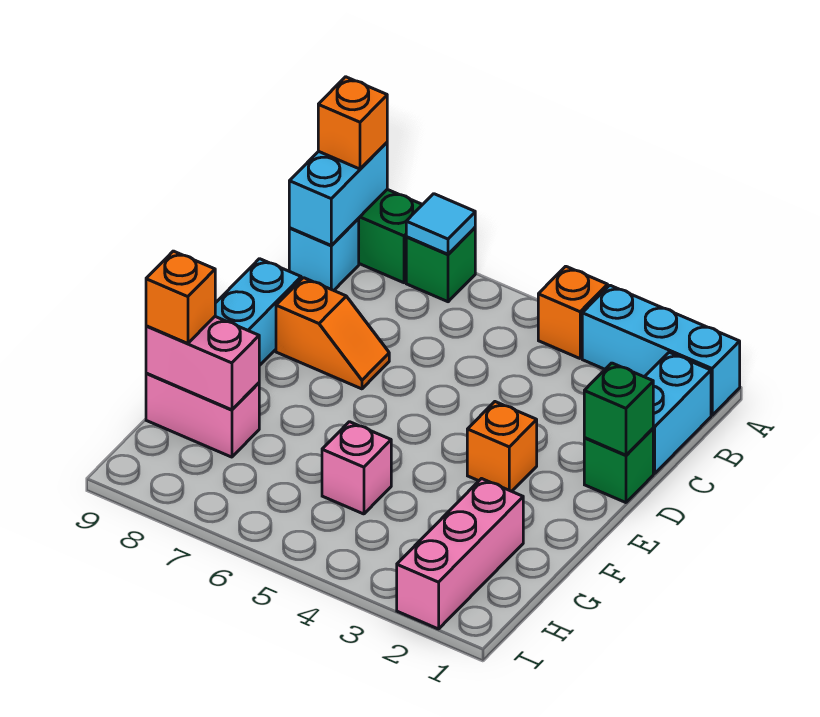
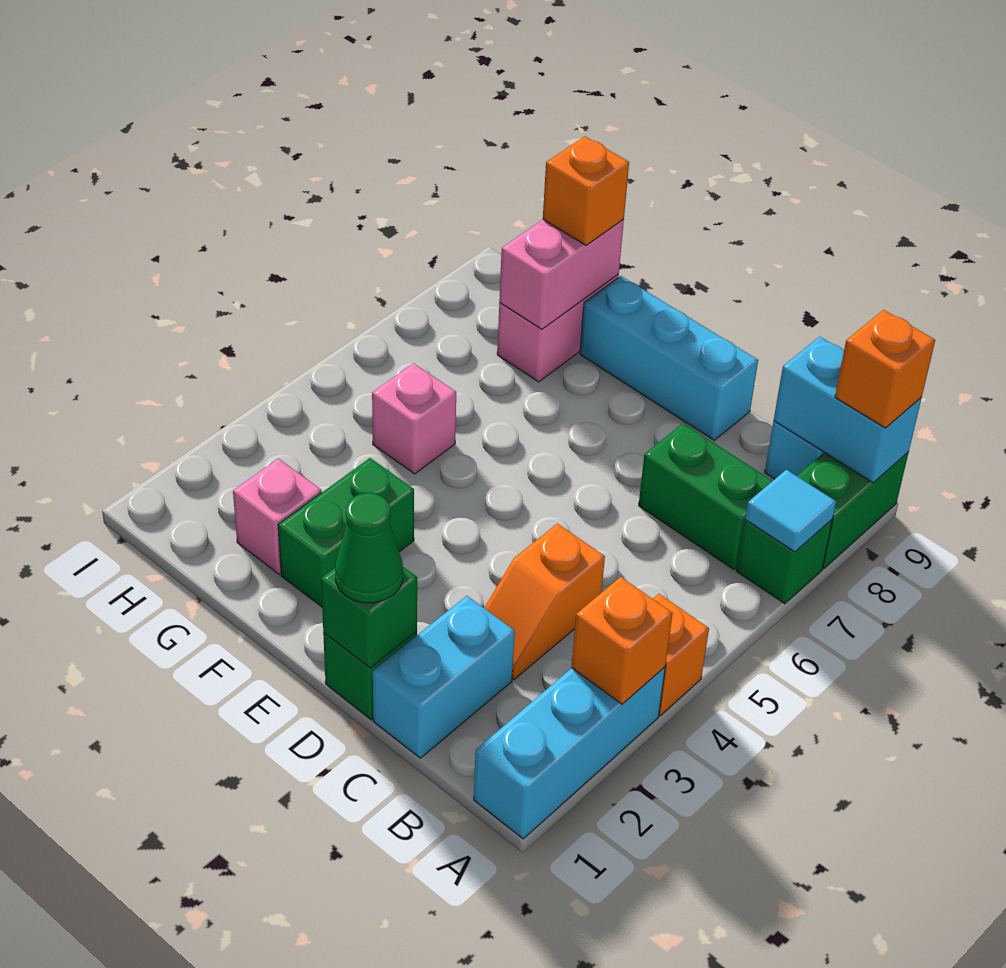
cyan 1x2 brick [645,352,711,473] -> cyan 1x2 brick turned to [373,596,515,758]
none -> green 1x2 brick [639,424,772,569]
none -> green 1x1 cone [335,493,403,603]
orange 1x2 slope [276,278,389,389] -> orange 1x2 slope moved to [485,524,605,679]
orange 1x1 brick [467,402,537,491] -> orange 1x1 brick moved to [571,577,673,704]
none -> green 1x2 brick [278,458,414,607]
pink 1x3 brick [397,479,523,629] -> pink 1x1 brick [233,459,322,574]

